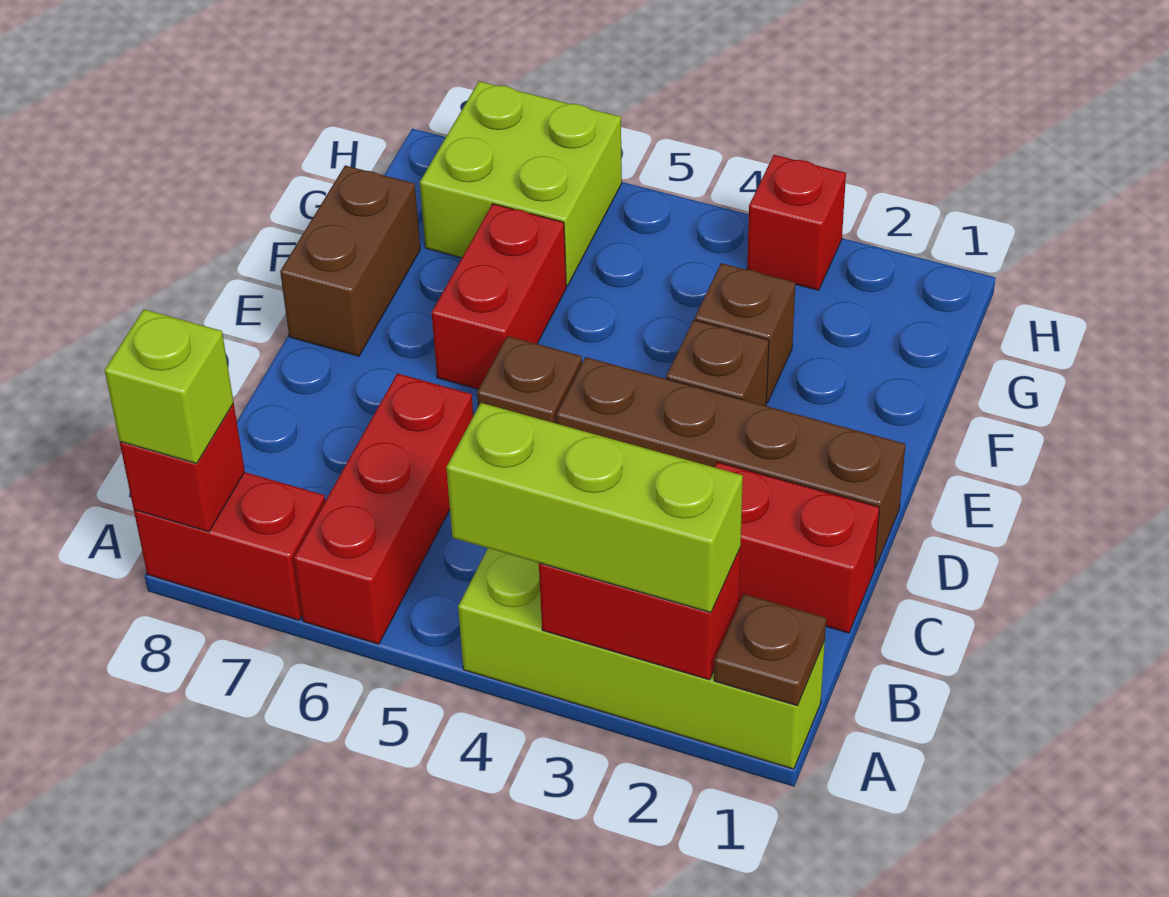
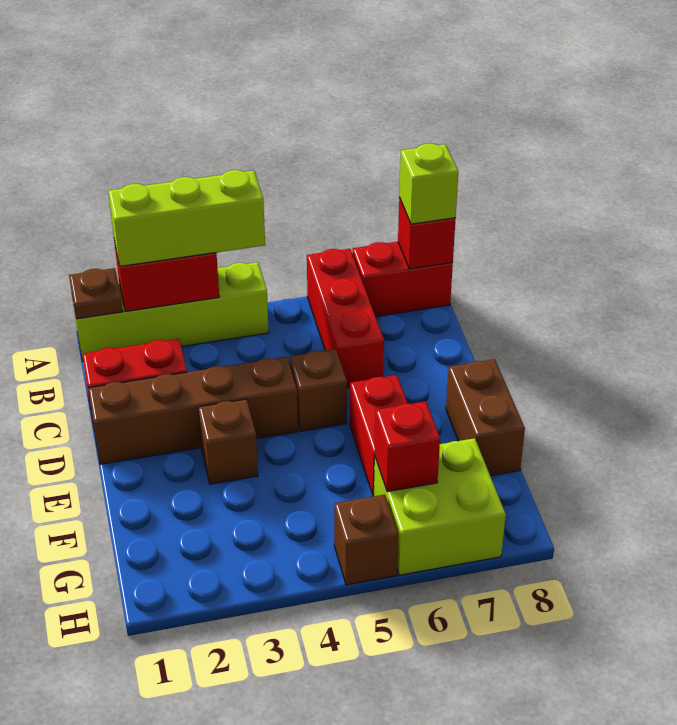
brown 1x1 brick [695,263,795,403] -> brown 1x1 brick moved to [334,495,398,585]
red 1x1 brick [747,155,846,290] -> red 1x1 brick moved to [375,401,440,492]

